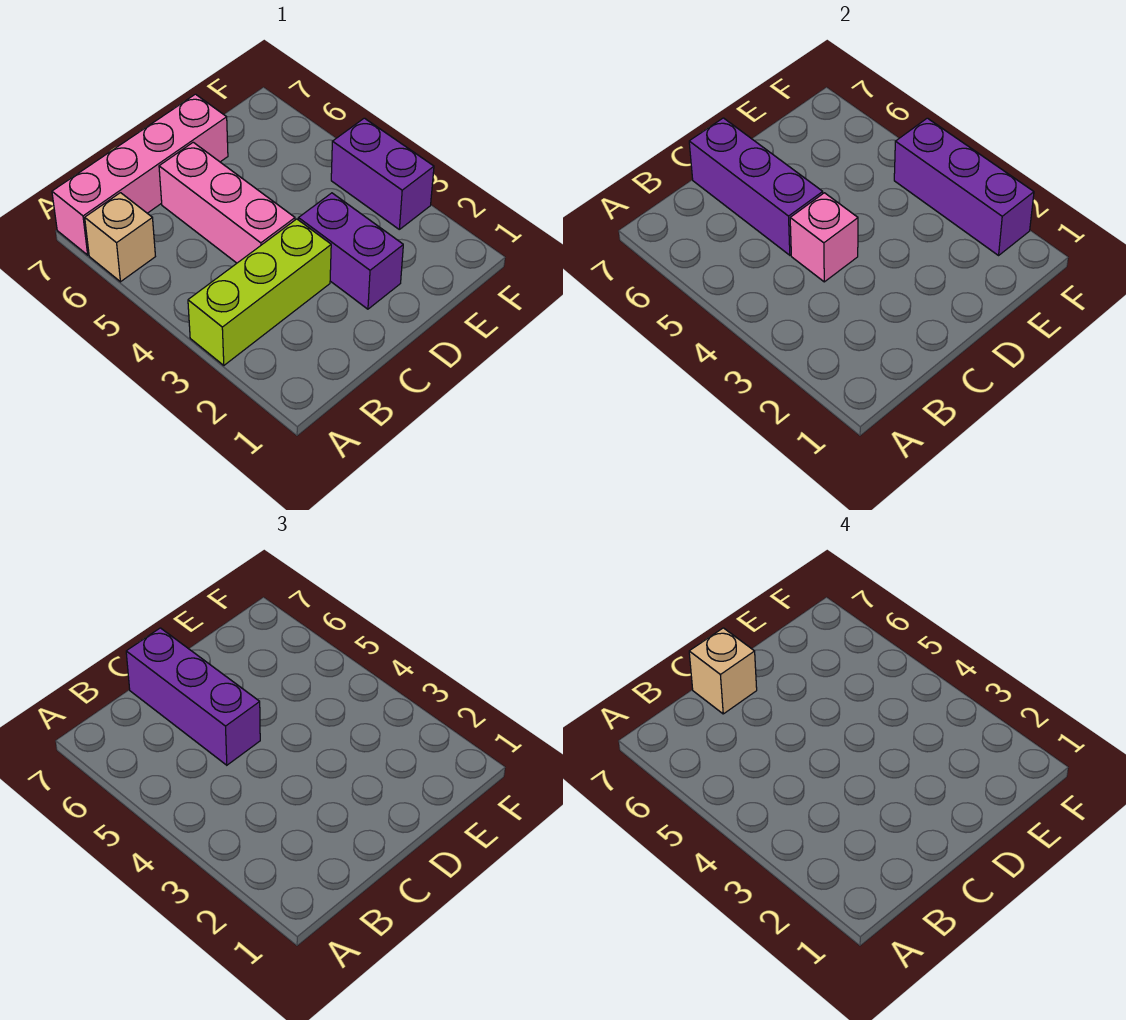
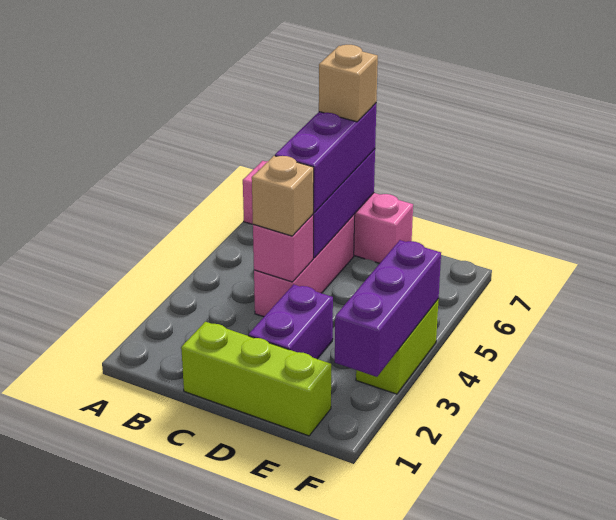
lime 1x3 brick [188,219,331,365] -> lime 1x3 brick moved to [181,322,331,436]
tan 1x1 brick [85,193,155,282] -> tan 1x1 brick moved to [252,156,314,236]
purple 1x2 brick [331,118,434,229] -> lime 1x2 brick [356,299,439,394]

